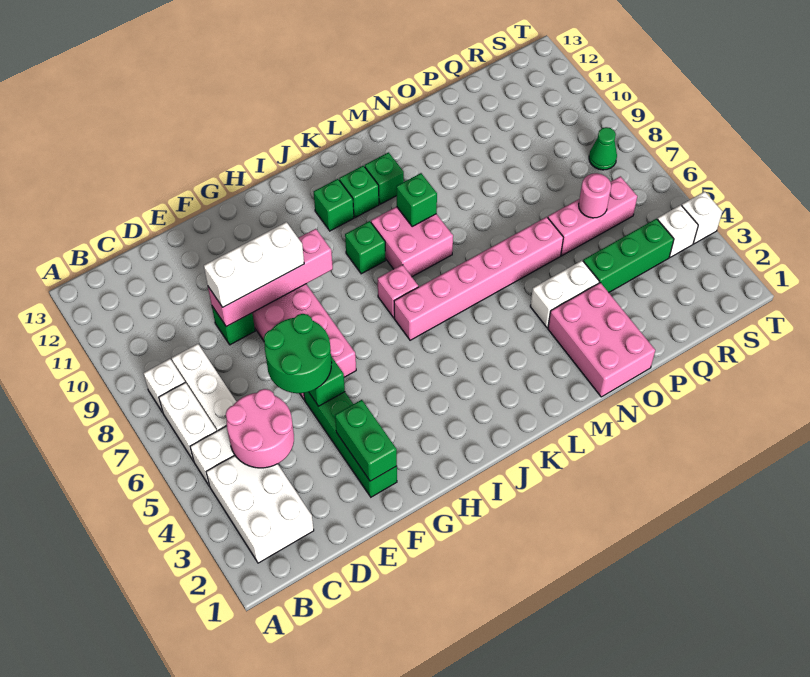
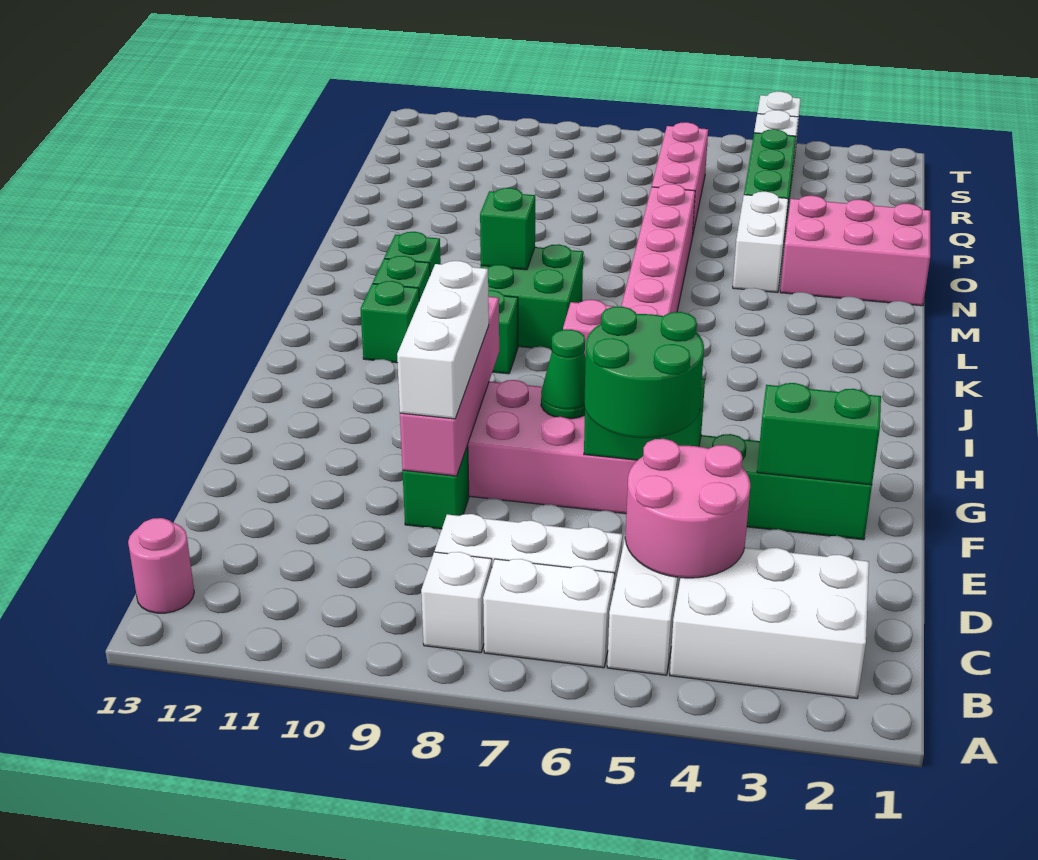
pink 2x2 brick [371,207,453,277] -> green 2x2 brick [480,244,583,350]
pink 1x1 round brick [579,173,611,218] -> pink 1x1 round brick moved to [128,518,194,613]
green 1x1 cone [589,127,617,170] -> green 1x1 cone moved to [541,330,586,419]

